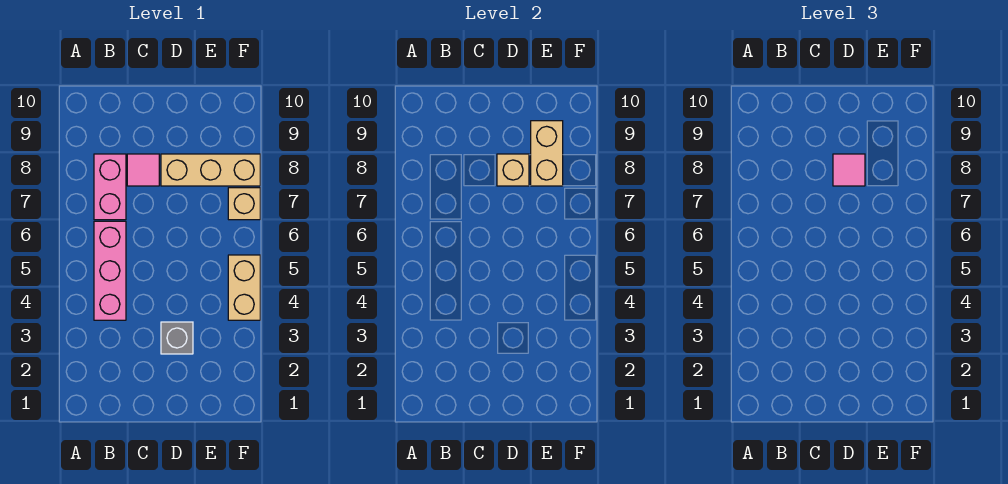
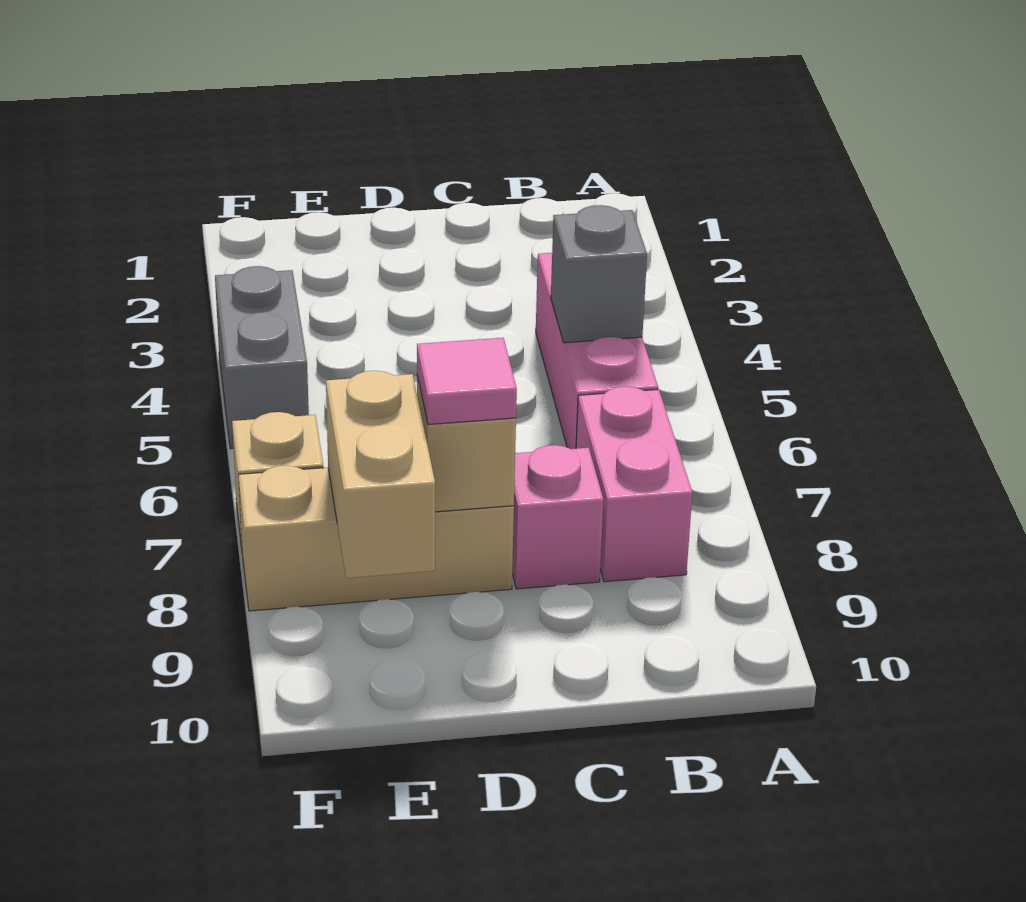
pink 1x1 tile [127,154,159,186] -> pink 1x1 brick [512,445,604,589]
grey 1x1 brick [161,322,193,354] -> grey 1x1 brick moved to [551,205,647,343]
tan 1x2 brick [228,255,260,320] -> grey 1x2 brick [215,266,309,449]

